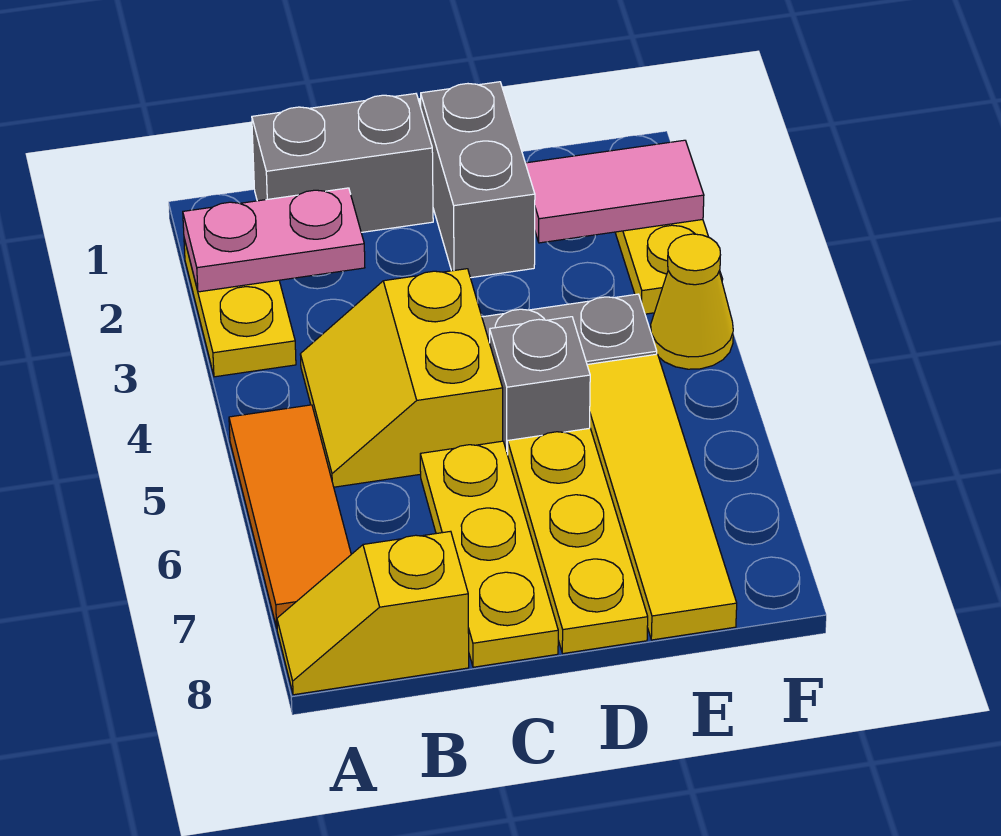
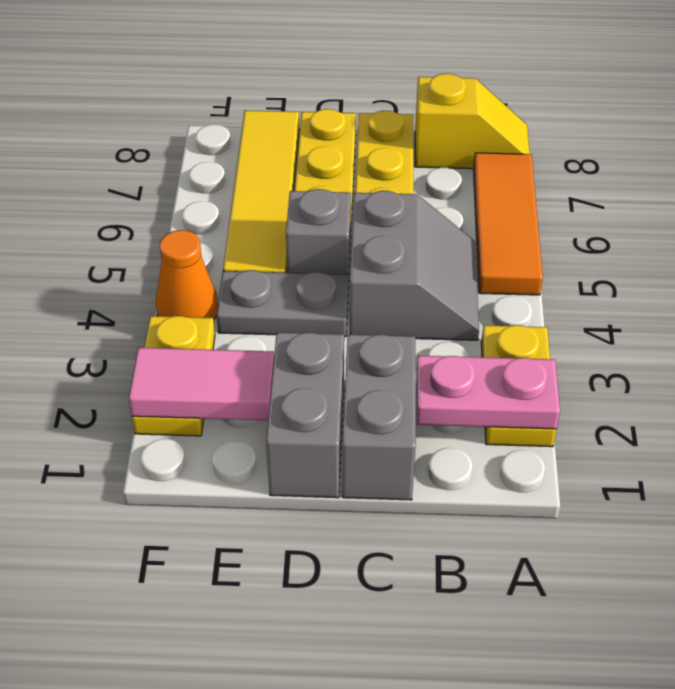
grey 1x2 brick [252,94,433,232] -> grey 1x2 brick turned to [342,335,416,500]
yellow 2x2 slope [300,269,503,487] -> grey 2x2 slope [349,191,479,340]
yellow 1x1 cone [651,234,733,369] -> orange 1x1 cone [156,230,218,320]

